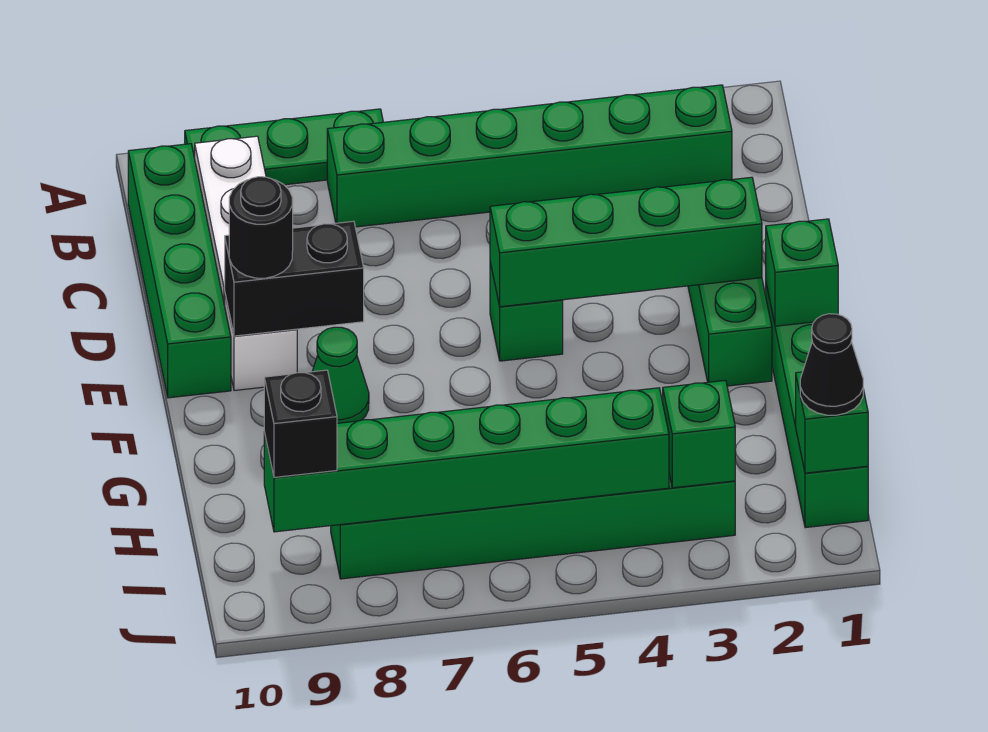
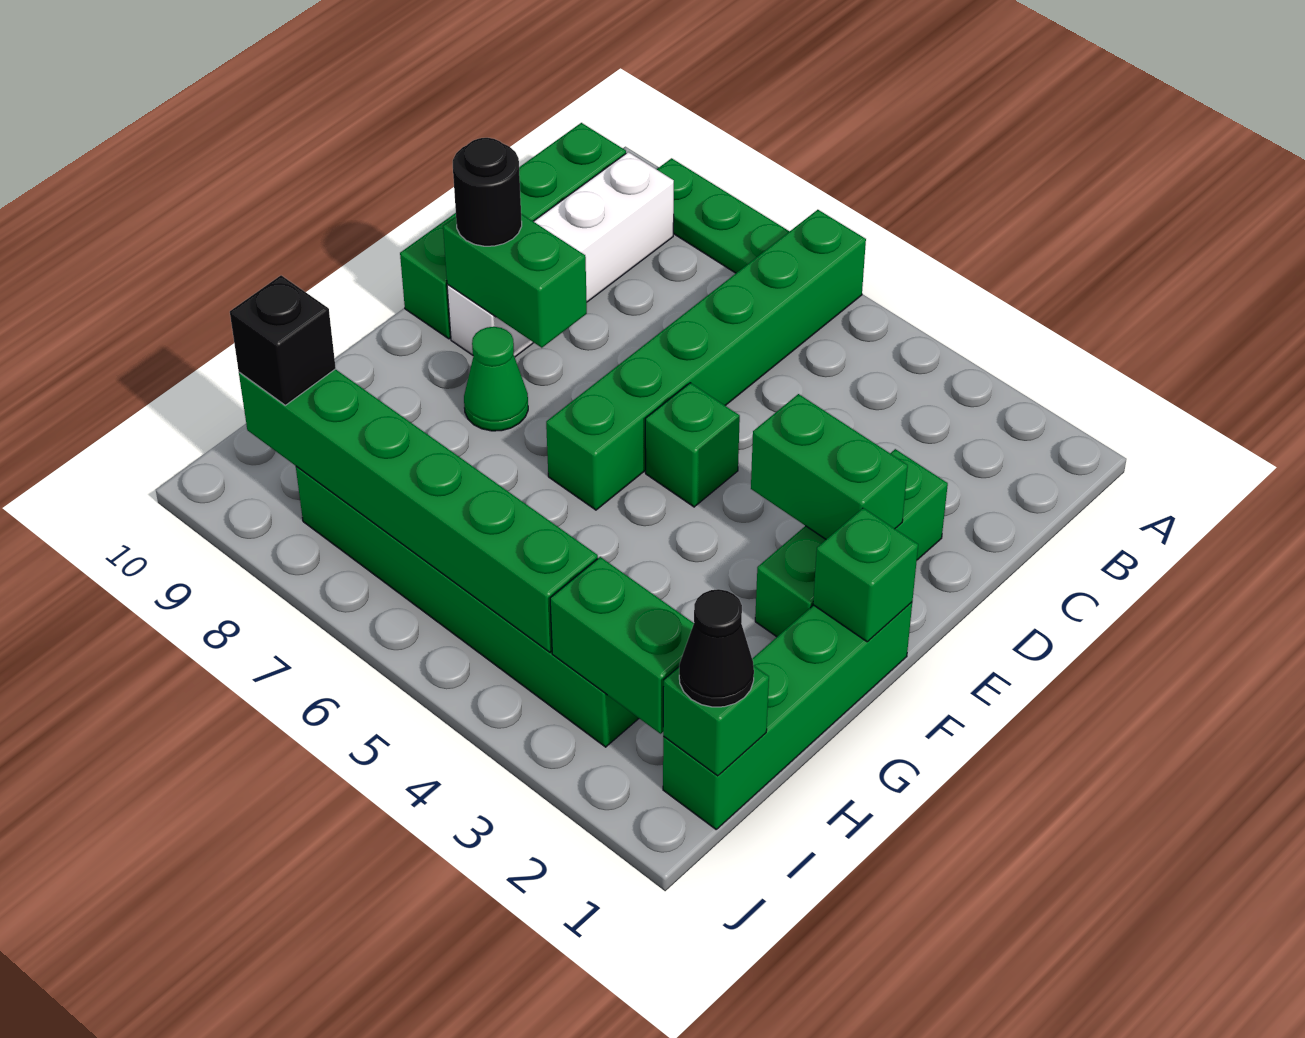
green 1x6 brick [327,85,732,227] -> green 1x6 brick turned to [546,210,866,510]
green 1x4 brick [490,177,762,307] -> green 1x2 brick [751,394,908,539]
black 1x2 brick [225,221,364,336] -> green 1x2 brick [443,214,587,348]
green 1x1 brick [663,380,735,488] -> green 1x2 brick [550,557,694,734]

